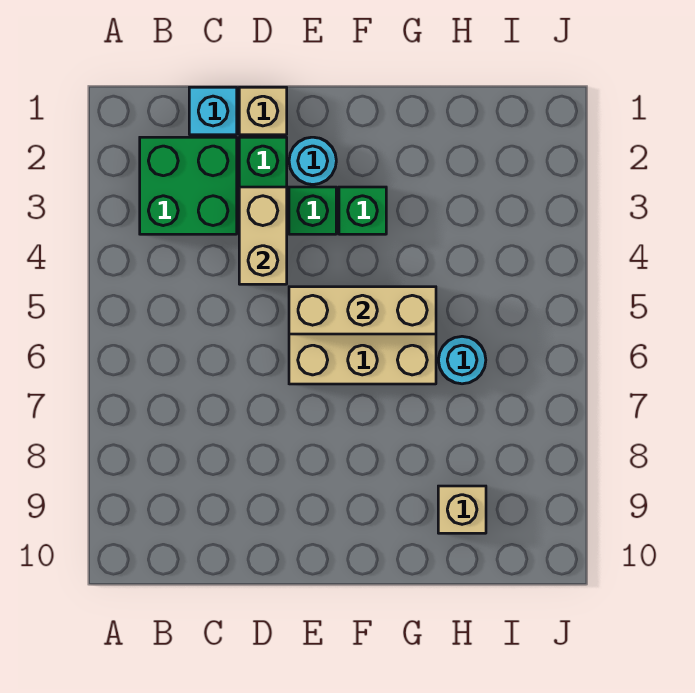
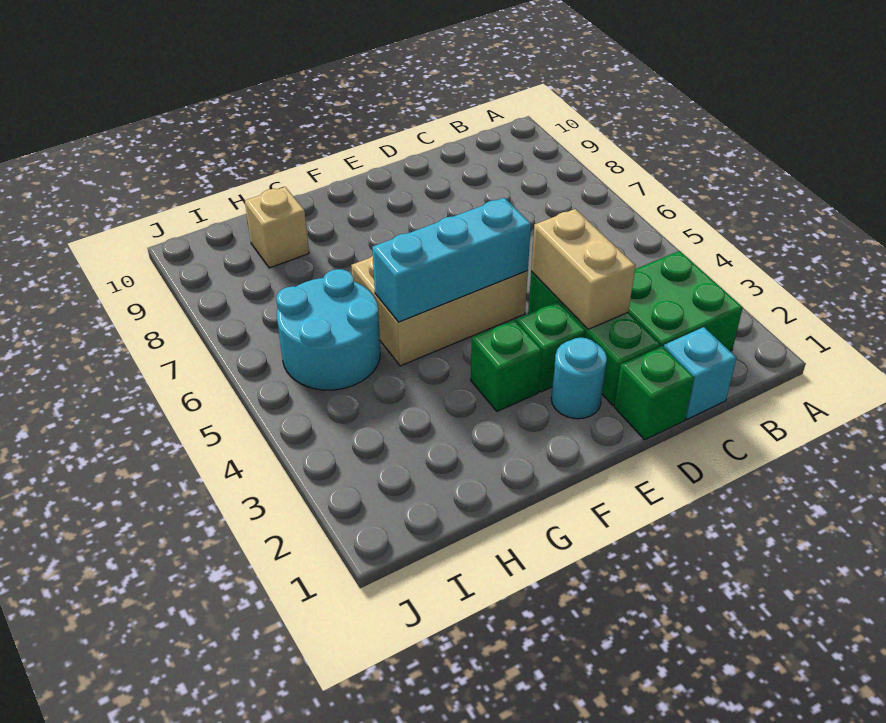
tan 1x1 brick [239,87,287,135] -> green 1x1 brick [614,346,694,440]
tan 1x3 brick [289,287,436,334] -> cyan 1x3 brick [372,198,531,322]
cyan 1x1 round brick [439,336,486,384] -> cyan 2x2 round brick [276,269,380,390]

